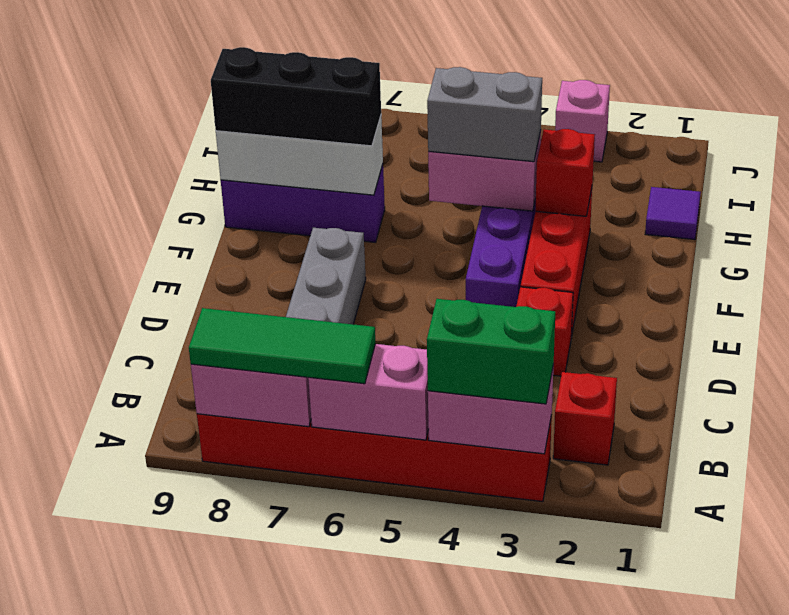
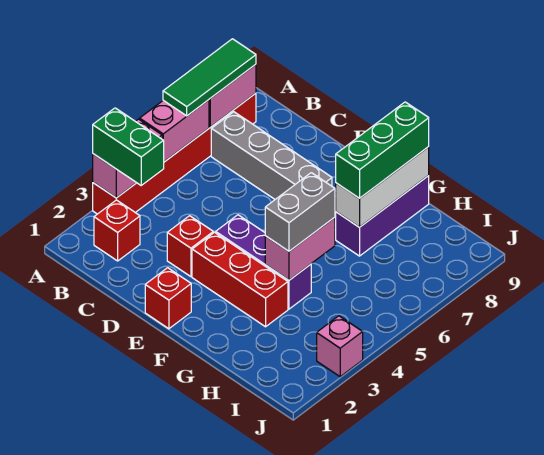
green 1x2 brick [427,299,555,404] -> green 1x2 brick turned to [93,108,164,185]
red 1x1 brick [535,129,595,216] -> red 1x1 brick moved to [145,268,191,329]
black 1x3 brick [211,47,381,146] -> green 1x3 brick [336,102,429,198]
purple 1x1 tile [645,187,701,240] -> none

